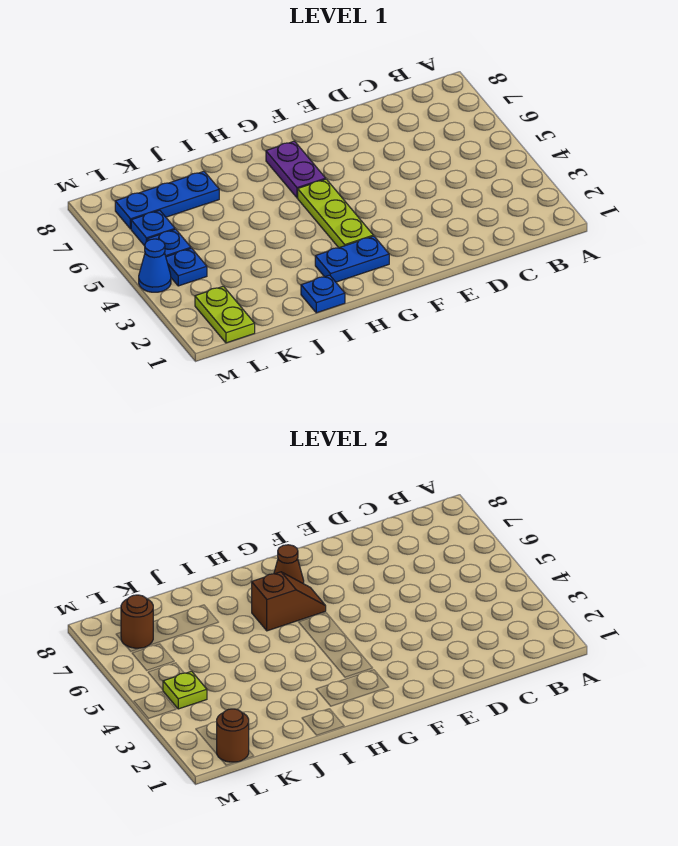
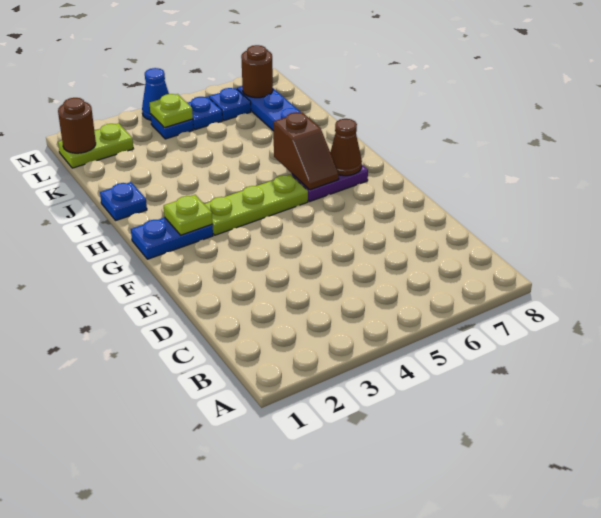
blue 1x2 plate [315,236,389,282] -> blue 1x2 plate turned to [131,217,213,259]
none -> lime 1x1 plate [164,195,212,235]

